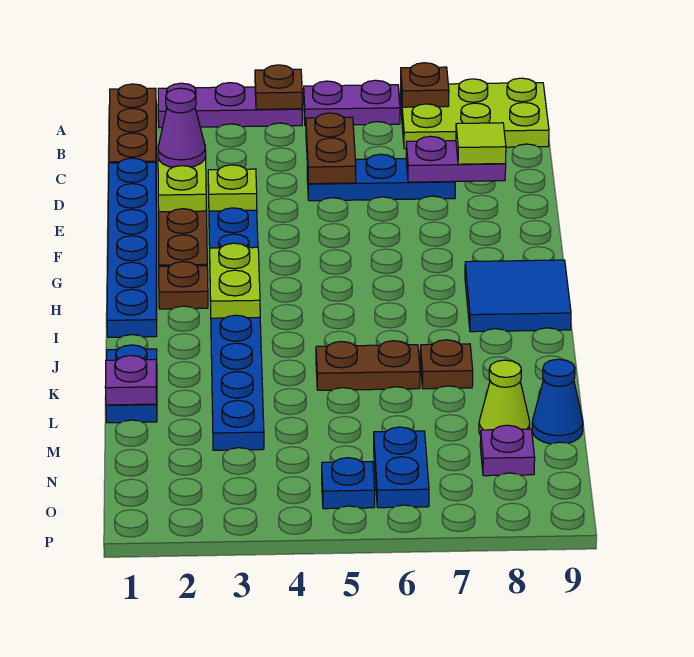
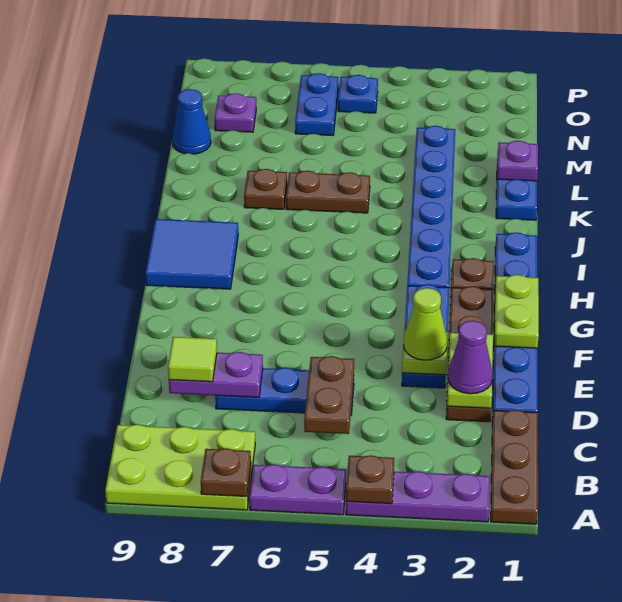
lime 1x2 plate [210,243,260,318] -> lime 1x2 plate moved to [494,275,539,348]
lime 1x1 cone [479,360,530,435] -> lime 1x1 cone moved to [403,288,447,360]

